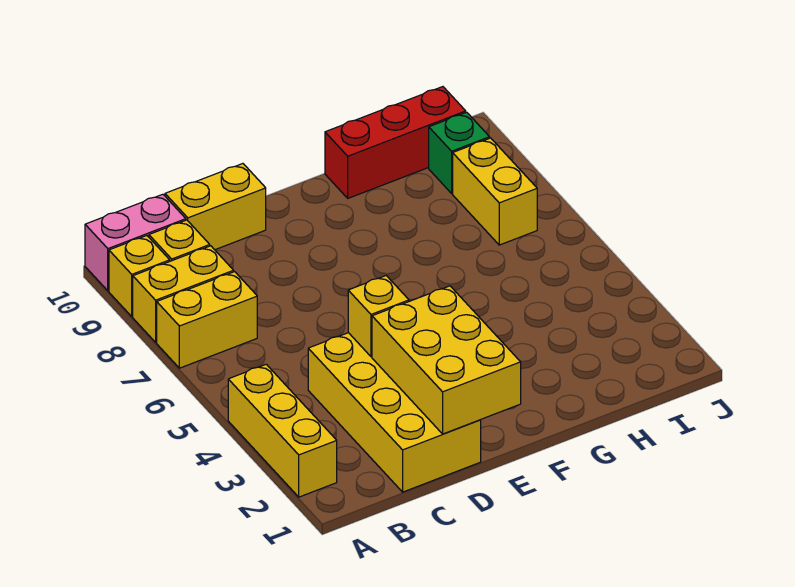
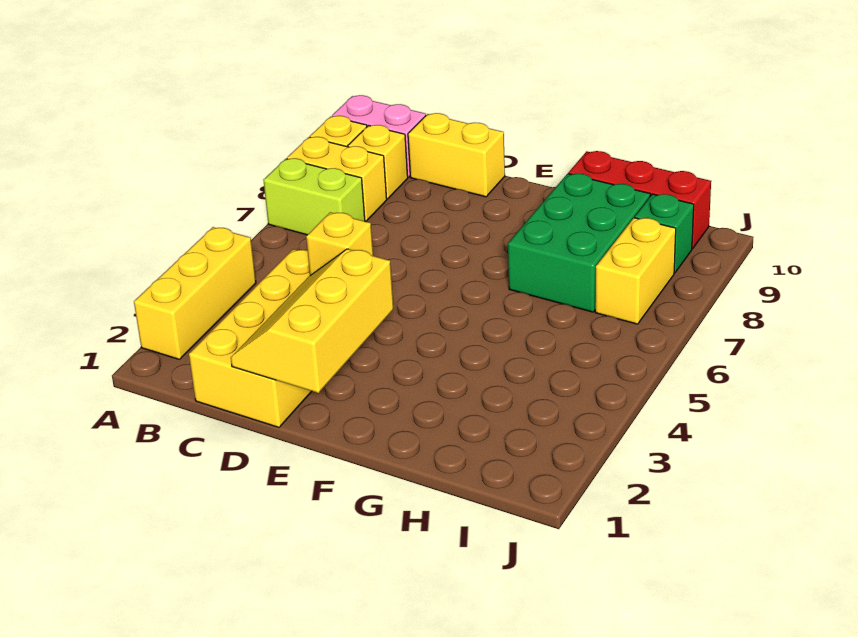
yellow 1x2 brick [157,272,257,368] -> lime 1x2 brick [263,158,365,235]
yellow 2x3 brick [372,286,521,434] -> yellow 2x3 slope [231,249,393,393]
none -> green 2x3 brick [508,173,650,312]

